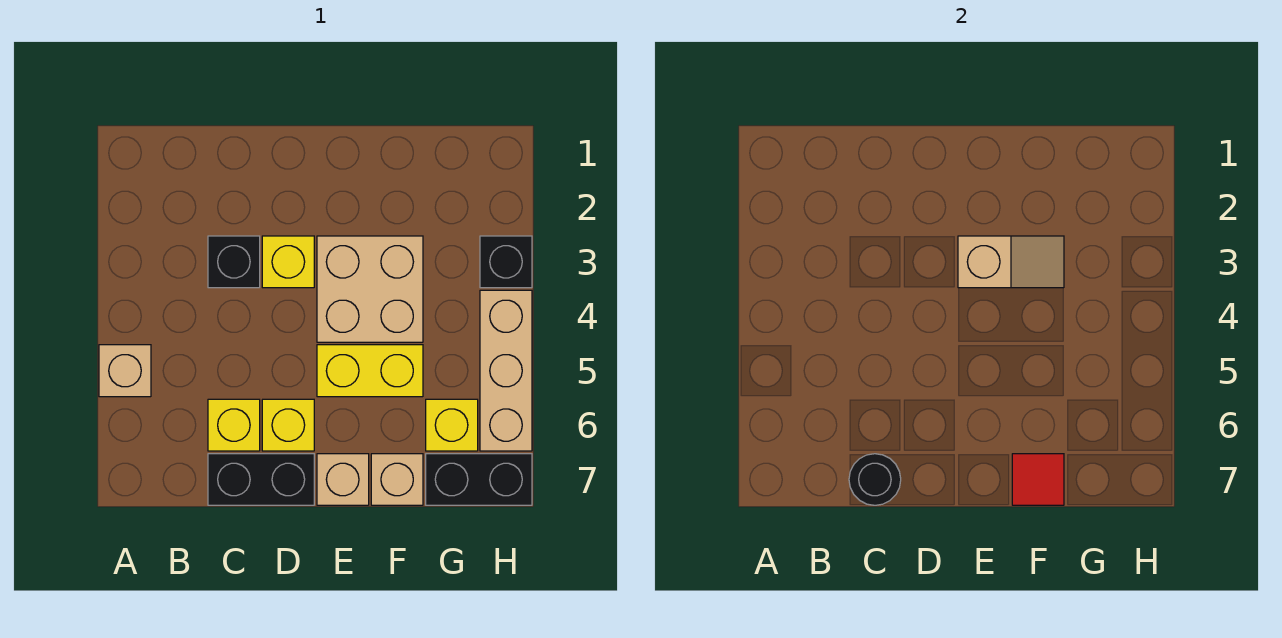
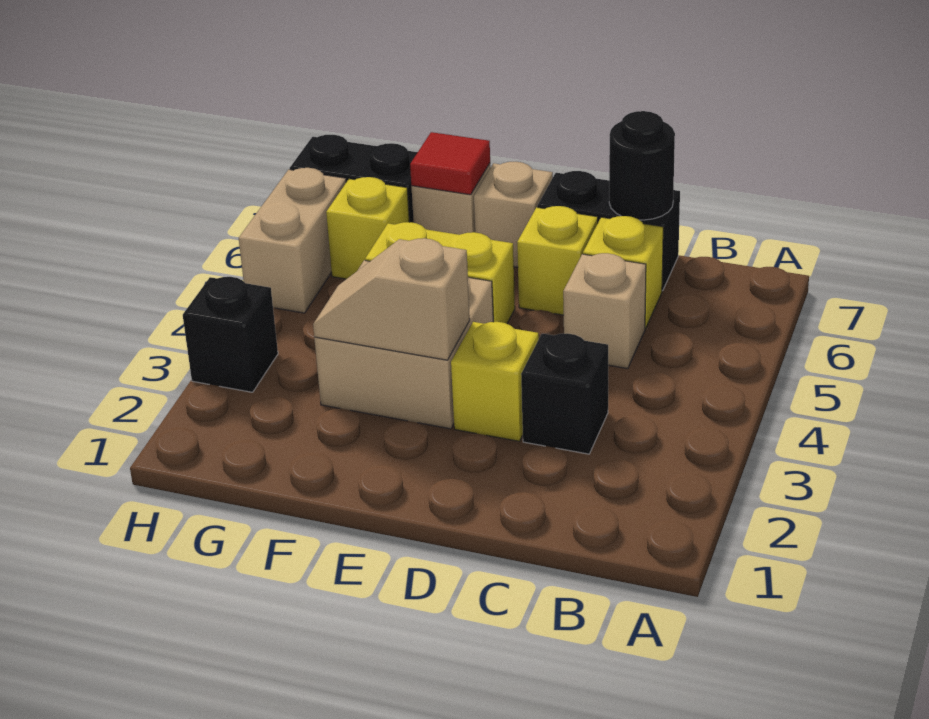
tan 1x1 brick [99,345,151,397] -> tan 1x1 brick moved to [563,253,646,369]
tan 1x3 brick [480,290,532,451] -> tan 1x2 brick [239,168,346,313]

